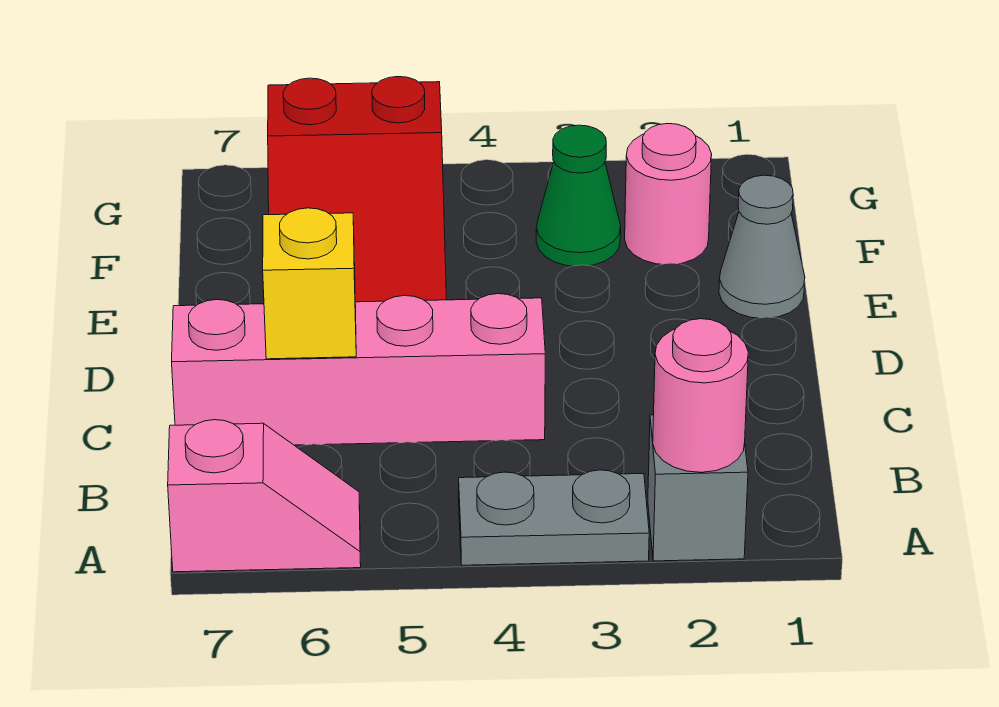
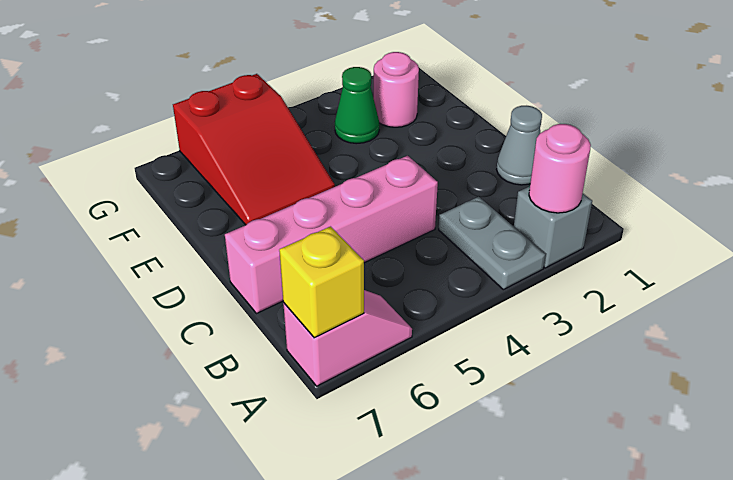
grey 1x2 plate [459,470,649,565] -> grey 1x2 plate turned to [439,197,546,290]
yellow 1x1 brick [263,208,356,359] -> yellow 1x1 brick moved to [279,227,364,338]
grey 1x1 cone [719,175,805,318] -> grey 1x1 cone moved to [497,106,542,185]

